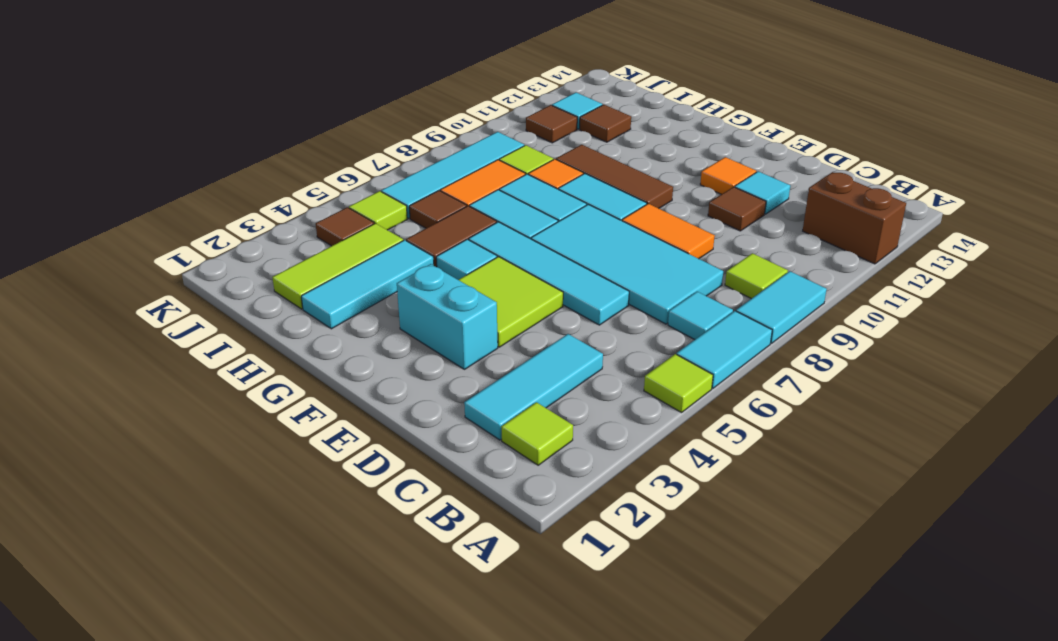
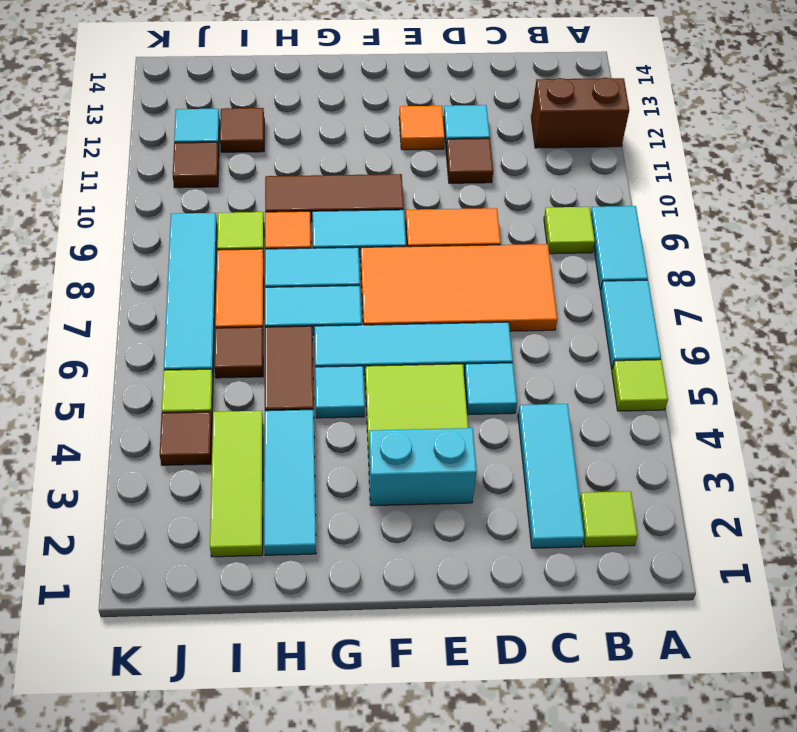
cyan 1x1 tile [668,292,733,340] -> cyan 1x1 tile moved to [464,363,517,415]
cyan 2x4 tile [531,204,723,324] -> orange 2x4 tile [361,244,557,331]

